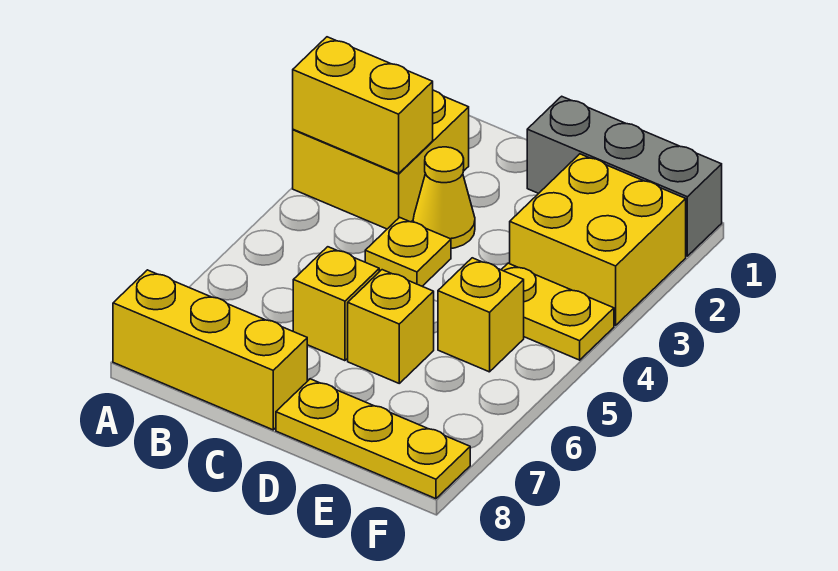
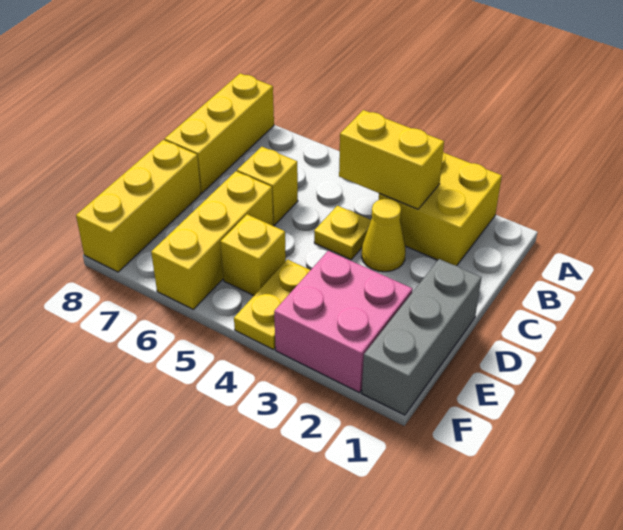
yellow 1x2 brick [293,37,433,174] -> yellow 1x2 brick turned to [339,110,444,209]
yellow 1x1 brick [348,270,434,383] -> yellow 1x3 brick [151,171,273,309]
yellow 1x3 plate [276,379,470,499] -> yellow 1x3 brick [76,140,201,272]
yellow 2x2 brick [510,154,686,325] -> pink 2x2 brick [274,251,413,393]

